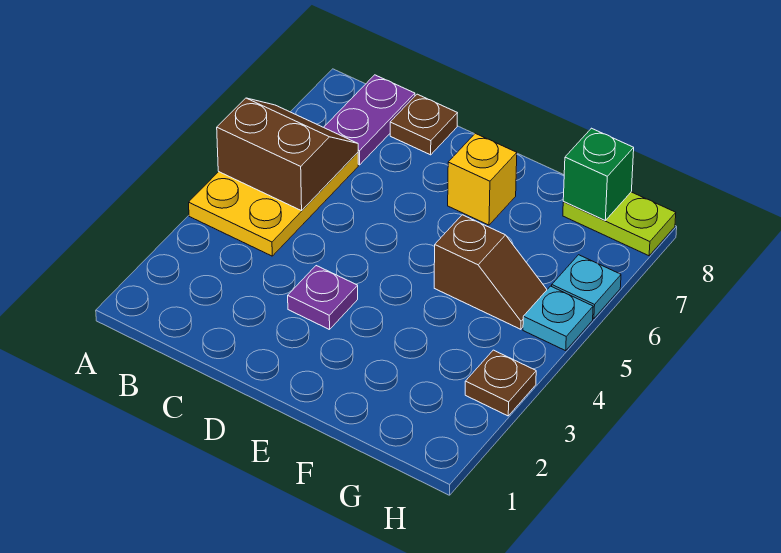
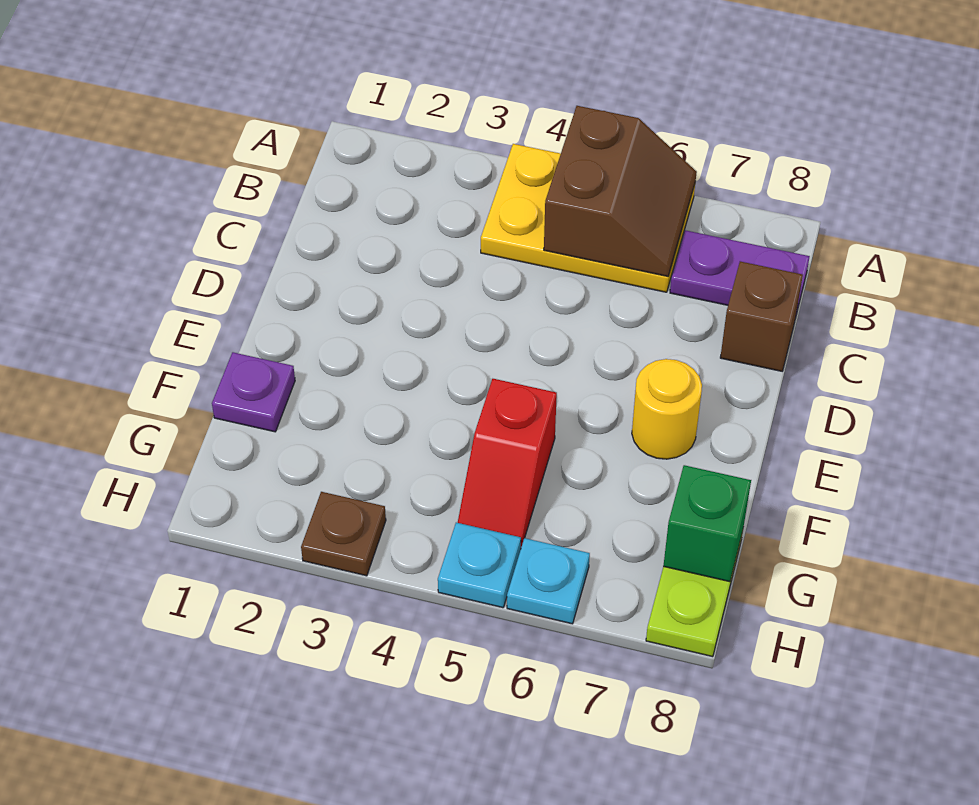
brown 1x1 plate [390,94,457,155] -> brown 1x1 brick [720,261,803,371]
purple 1x1 plate [288,266,358,330] -> purple 1x1 plate moved to [212,352,295,432]
yellow 1x1 brick [448,133,517,225] -> yellow 1x1 round brick [632,359,702,459]
brown 1x2 slope [434,215,547,329] -> red 1x2 slope [458,379,557,547]

